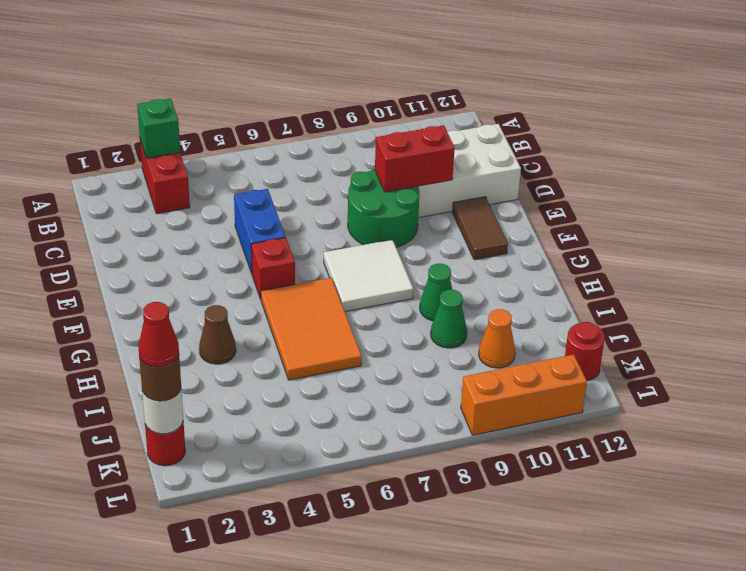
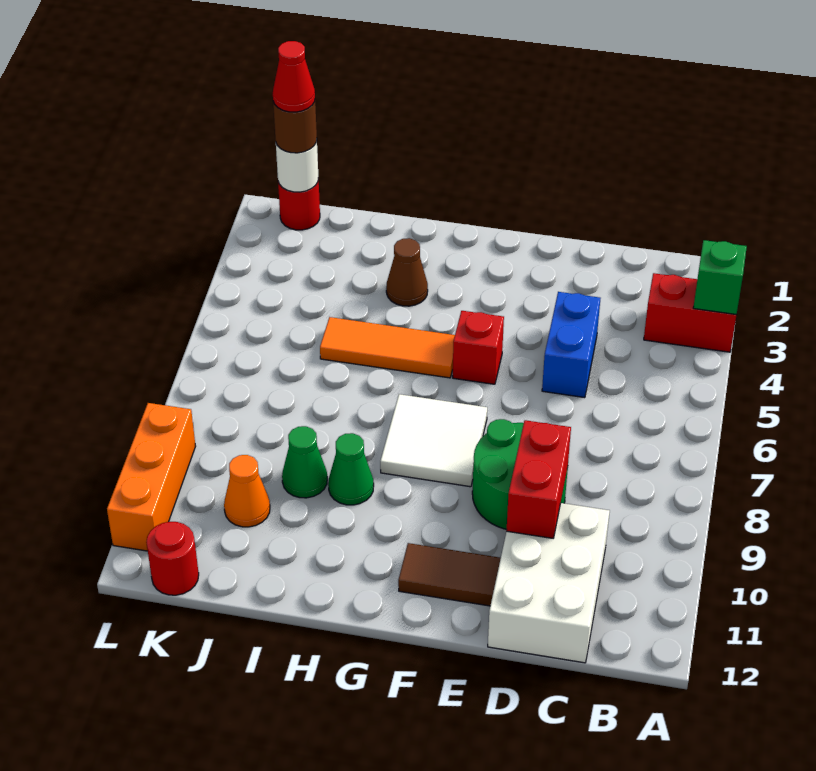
blue 1x2 brick [234,189,286,273] -> blue 1x2 brick turned to [542,292,600,398]
orange 2x3 tile [261,278,362,380] -> orange 1x3 tile [320,317,455,378]

